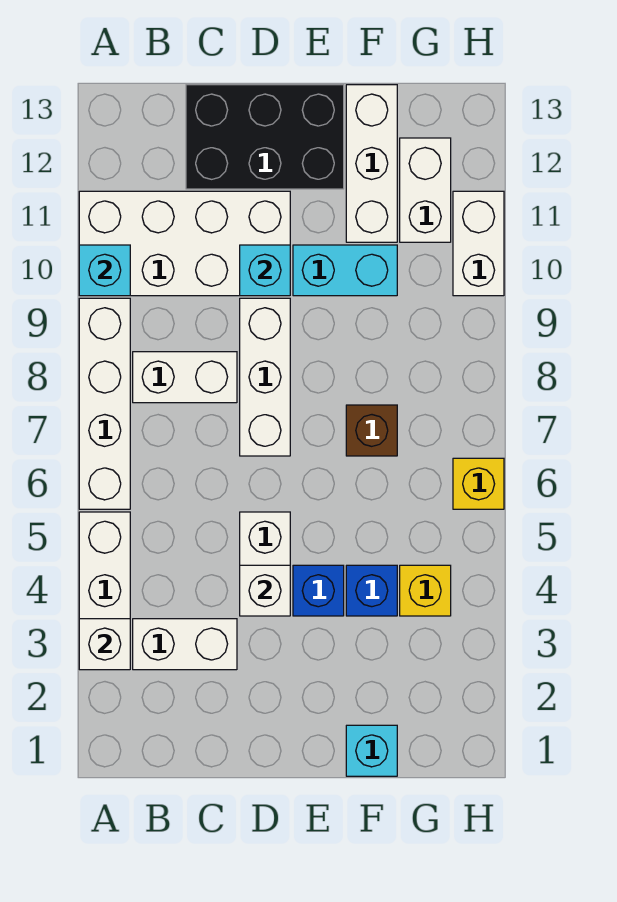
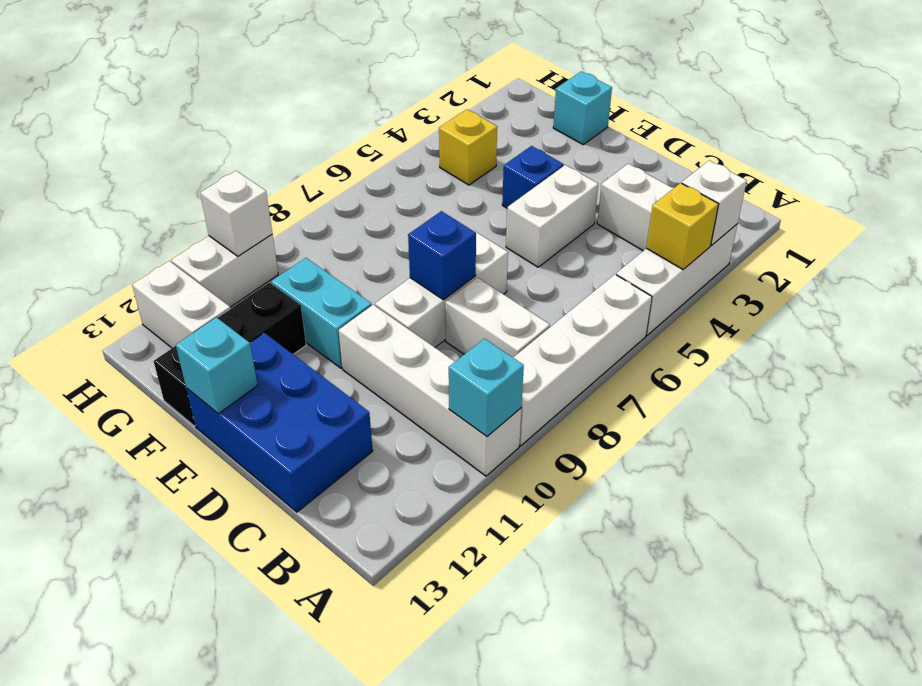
white 2x4 brick [79,191,290,296] -> white 1x4 brick [339,305,521,476]
black 2x3 brick [186,85,344,189] -> blue 2x3 brick [186,333,373,512]
white 1x1 brick [240,565,290,616] -> white 1x1 brick moved to [200,171,272,256]
cyan 1x1 brick [240,245,290,296] -> cyan 1x1 brick moved to [176,317,258,414]
blue 1x1 brick [346,565,397,616] -> blue 1x1 brick moved to [408,211,476,300]
brown 1x1 brick [346,405,397,456] -> none
white 1x3 brick [346,85,397,242] -> black 1x3 brick [154,283,306,426]
white 1x2 brick [400,138,451,242] -> white 1x2 brick turned to [132,261,230,348]
yellow 1x1 brick [453,458,504,509] -> yellow 1x1 brick moved to [646,183,719,270]

